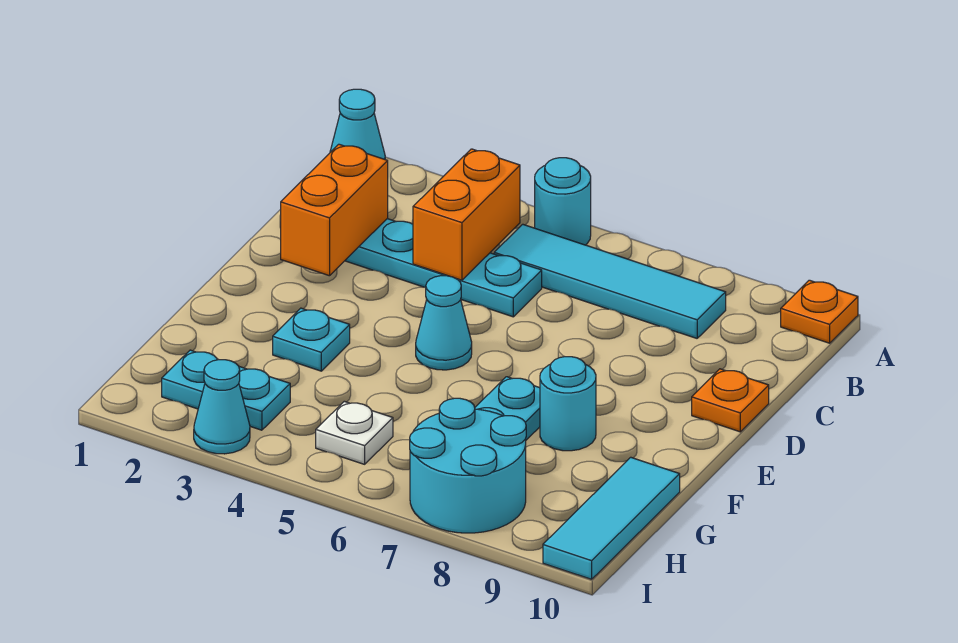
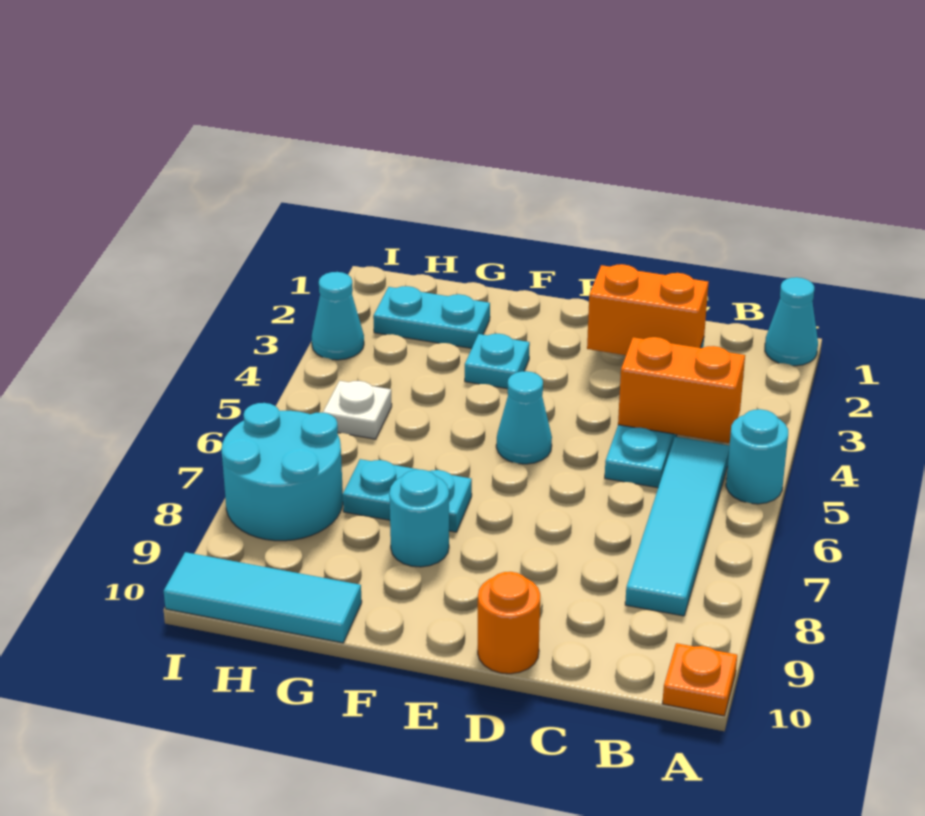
orange 1x1 plate [692,369,769,432] -> orange 1x1 round brick [478,572,540,674]
cyan 1x2 plate [162,350,290,430] -> cyan 1x2 plate turned to [373,286,490,348]

